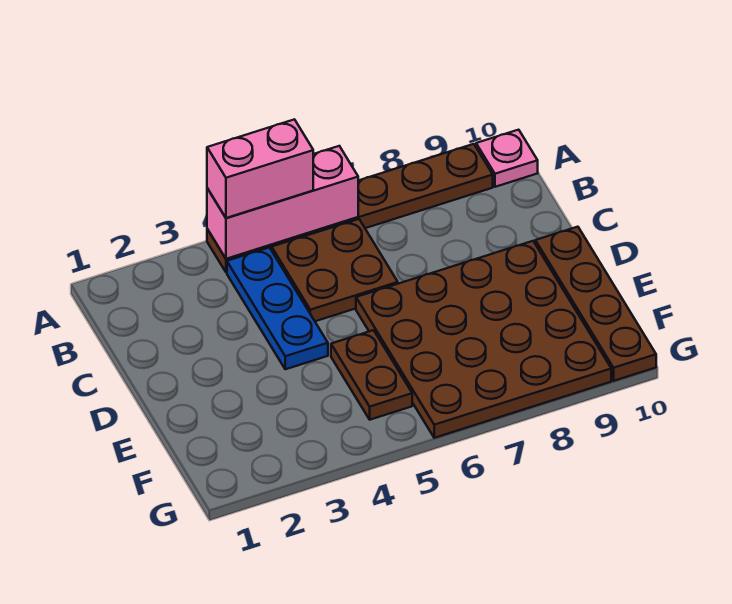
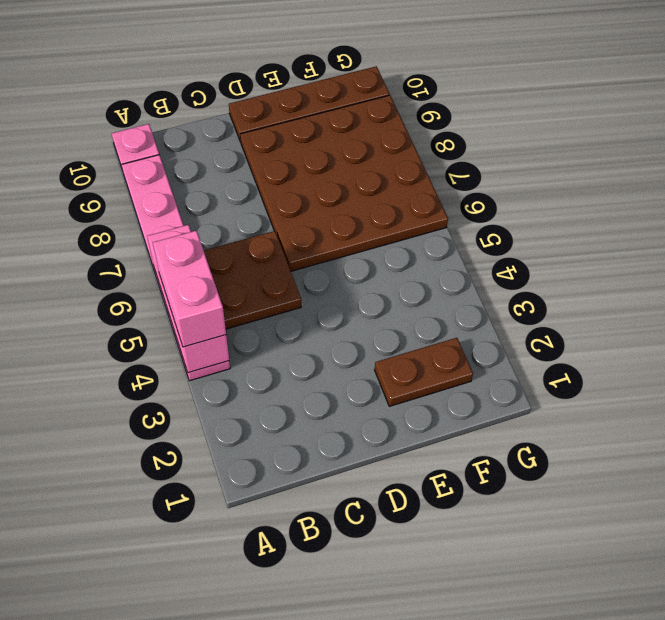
brown 1x6 plate [207,144,493,272] -> pink 1x6 plate [121,155,230,381]
blue 1x3 plate [227,247,328,369] -> none
brown 1x2 plate [331,330,412,420] -> brown 1x2 plate moved to [375,338,473,406]

